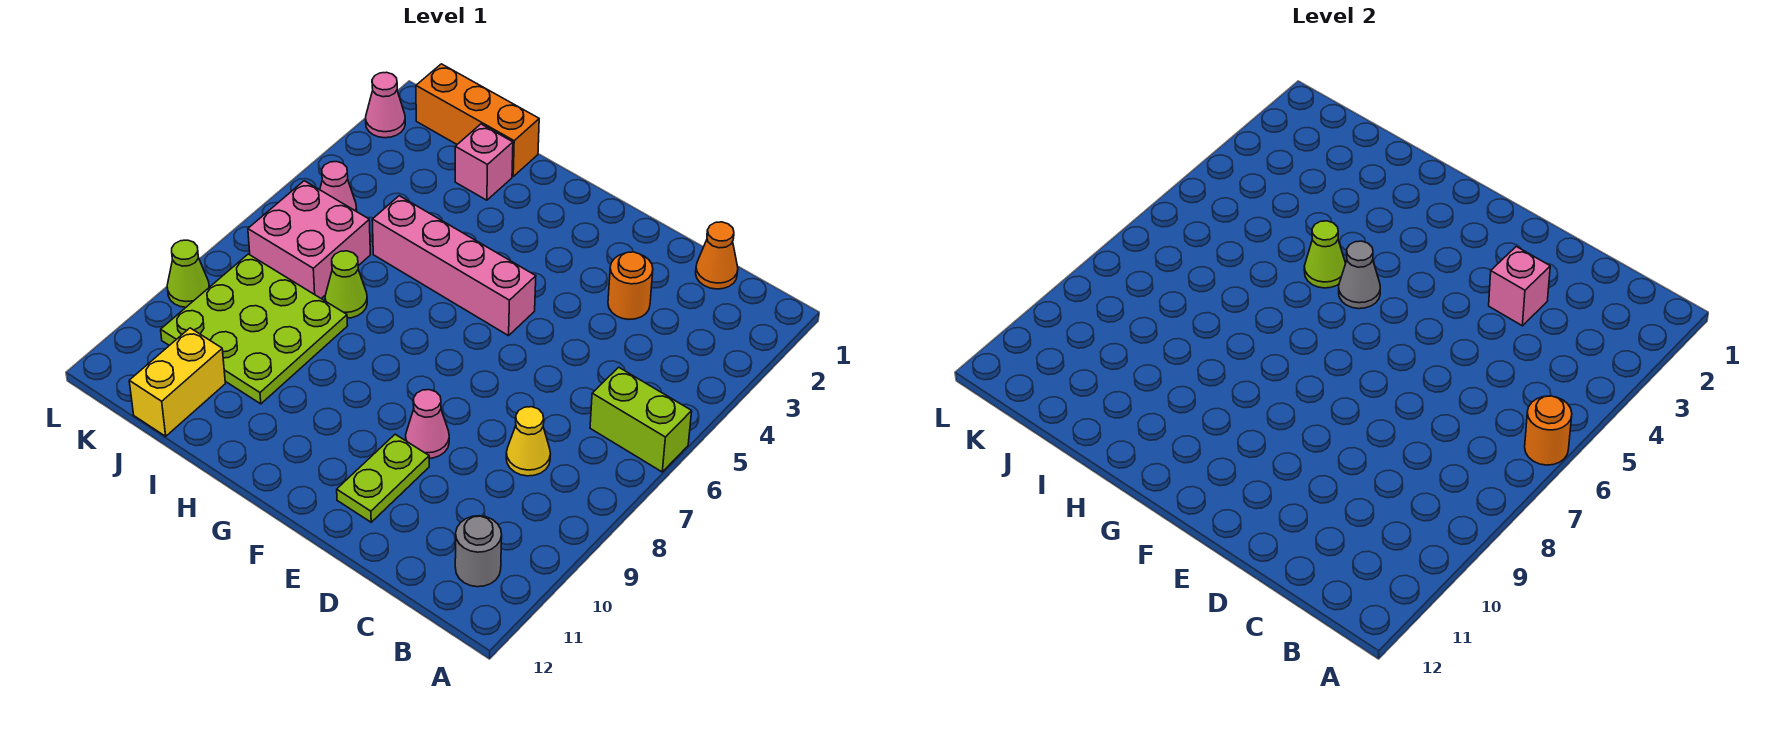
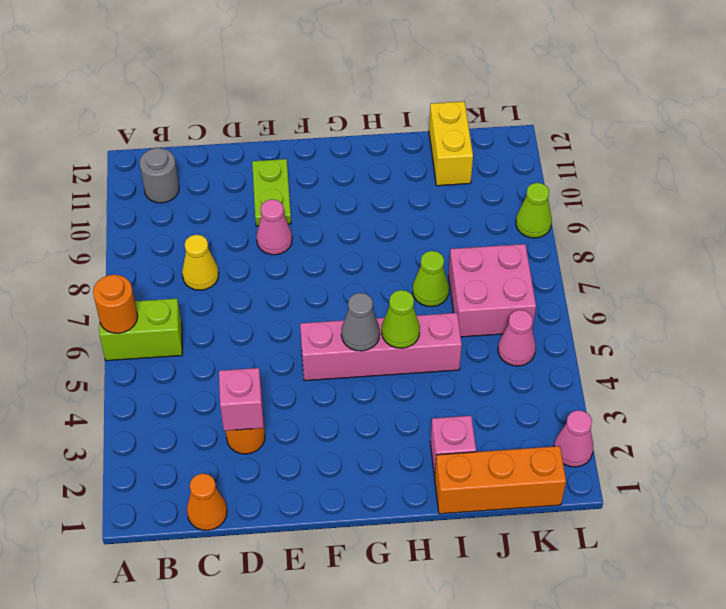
lime 3x3 plate [161,254,348,404] -> none

